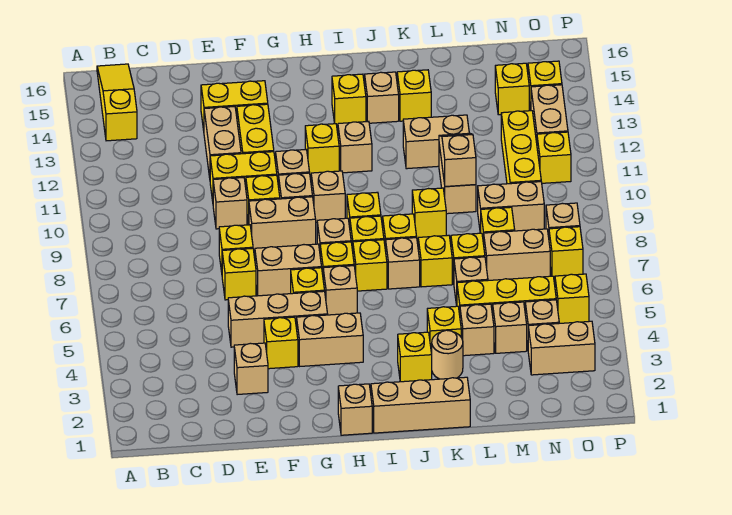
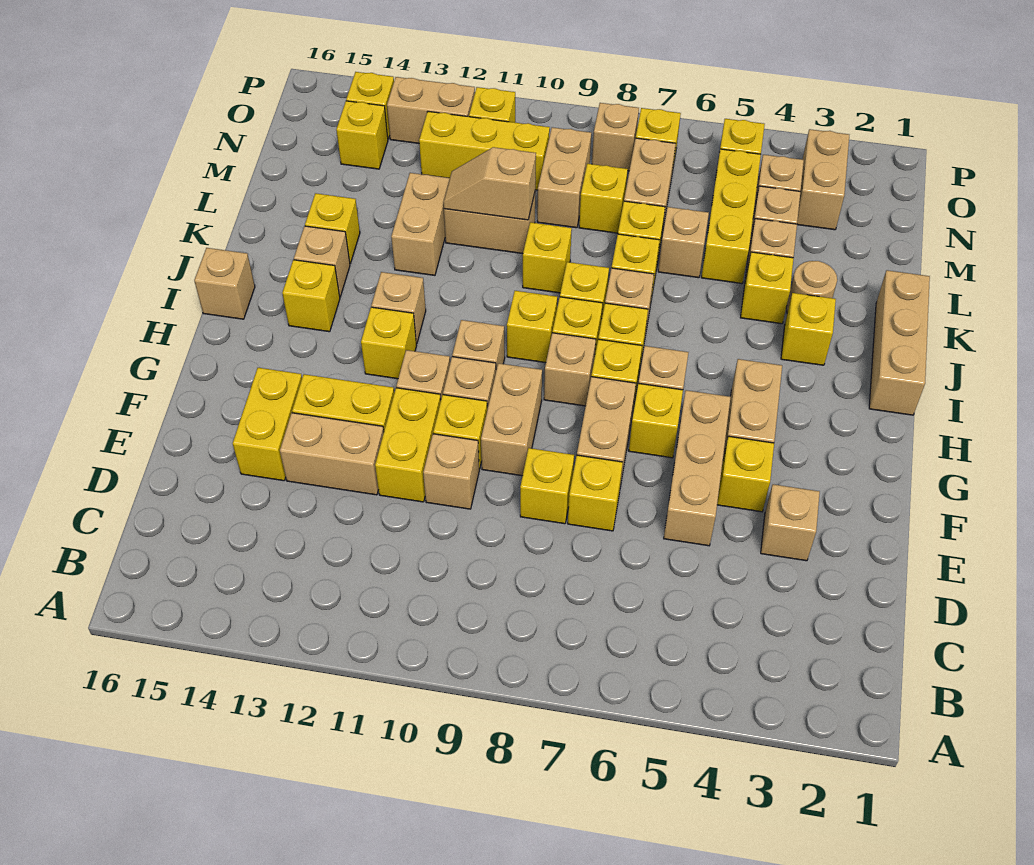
yellow 1x3 slope [97,64,137,141] -> none
tan 1x1 brick [338,384,372,435] -> tan 1x1 brick moved to [194,248,255,319]

